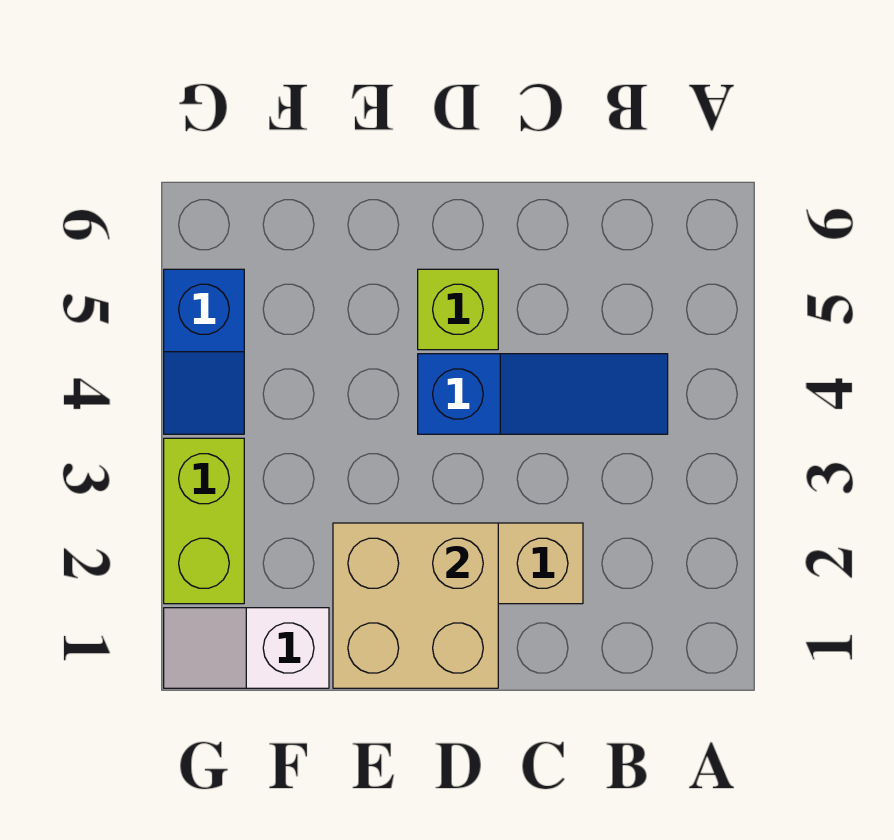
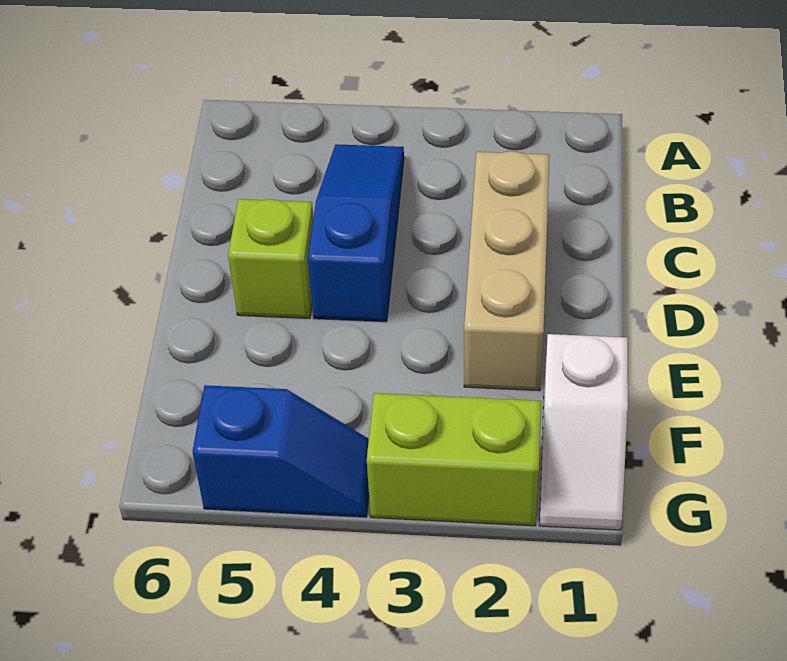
tan 2x2 brick [333,523,498,688] -> none

